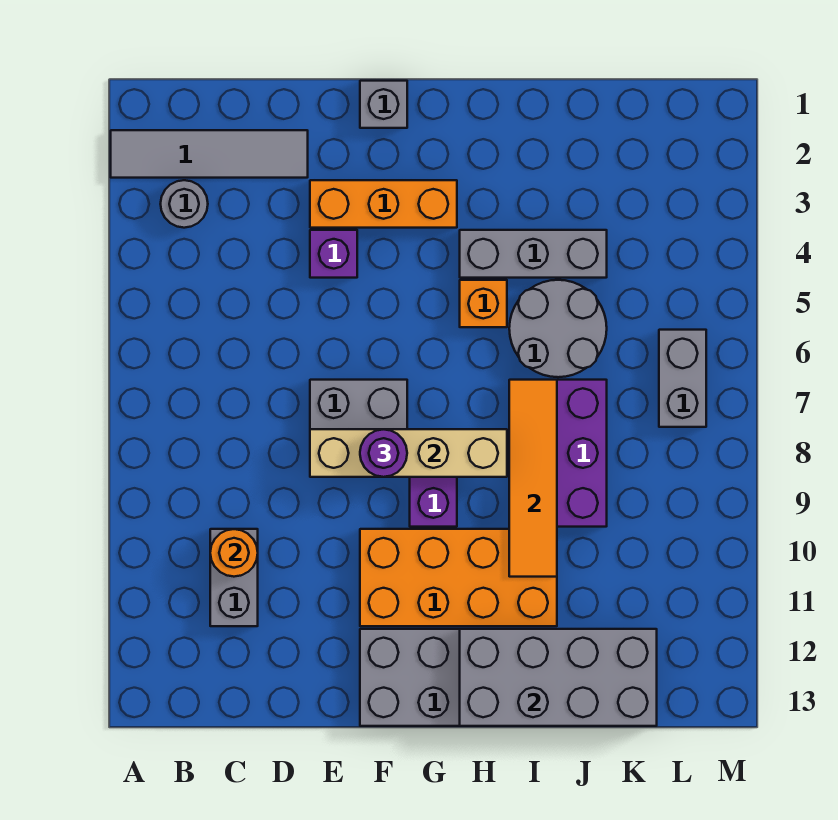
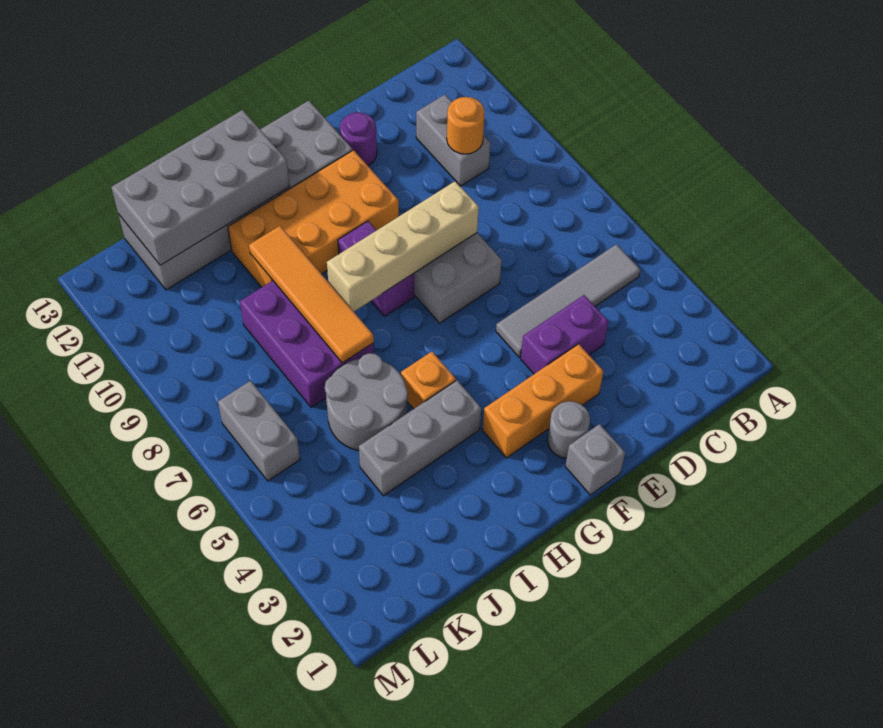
grey 1x4 tile [111,130,308,178] -> grey 1x4 tile moved to [496,244,640,357]
grey 1x1 round brick [161,180,208,228] -> grey 1x1 round brick moved to [547,401,590,458]
purple 1x1 brick [310,230,357,278] -> purple 1x2 brick [521,295,609,374]
purple 1x1 round brick [360,429,407,477] -> purple 1x1 round brick moved to [340,112,377,166]

